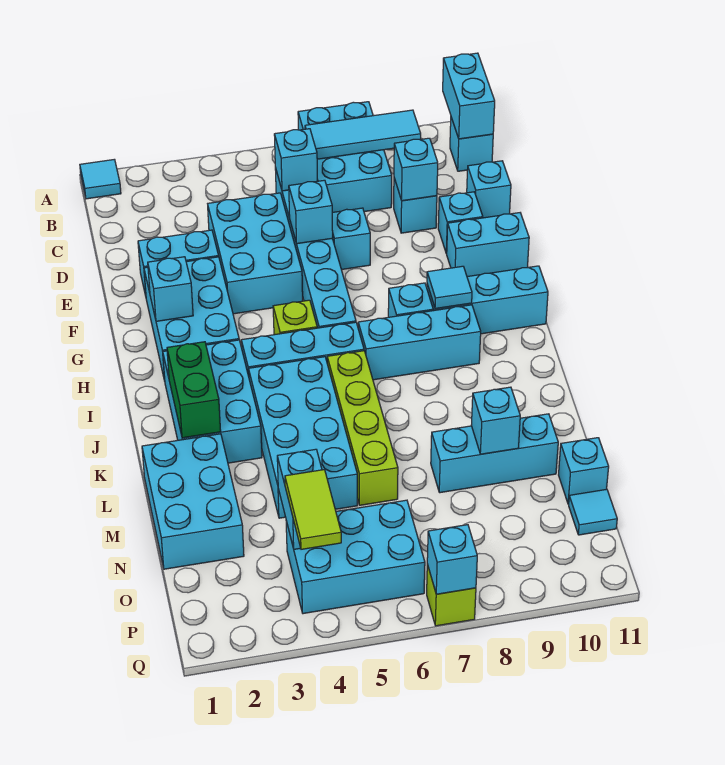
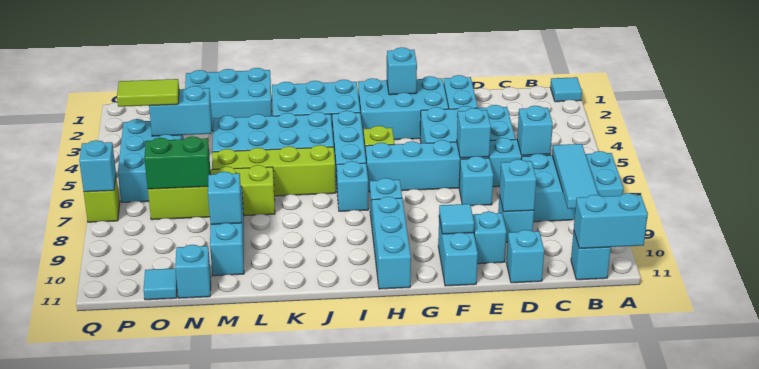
cyan 1x1 tile [427,266,472,309] -> cyan 1x1 tile moved to [439,204,474,234]
cyan 1x3 brick [358,305,481,380] -> cyan 1x1 brick [337,161,368,211]
green 1x2 brick [167,342,221,438] -> green 1x2 brick moved to [144,136,210,189]
none -> lime 1x4 brick [148,165,275,220]

